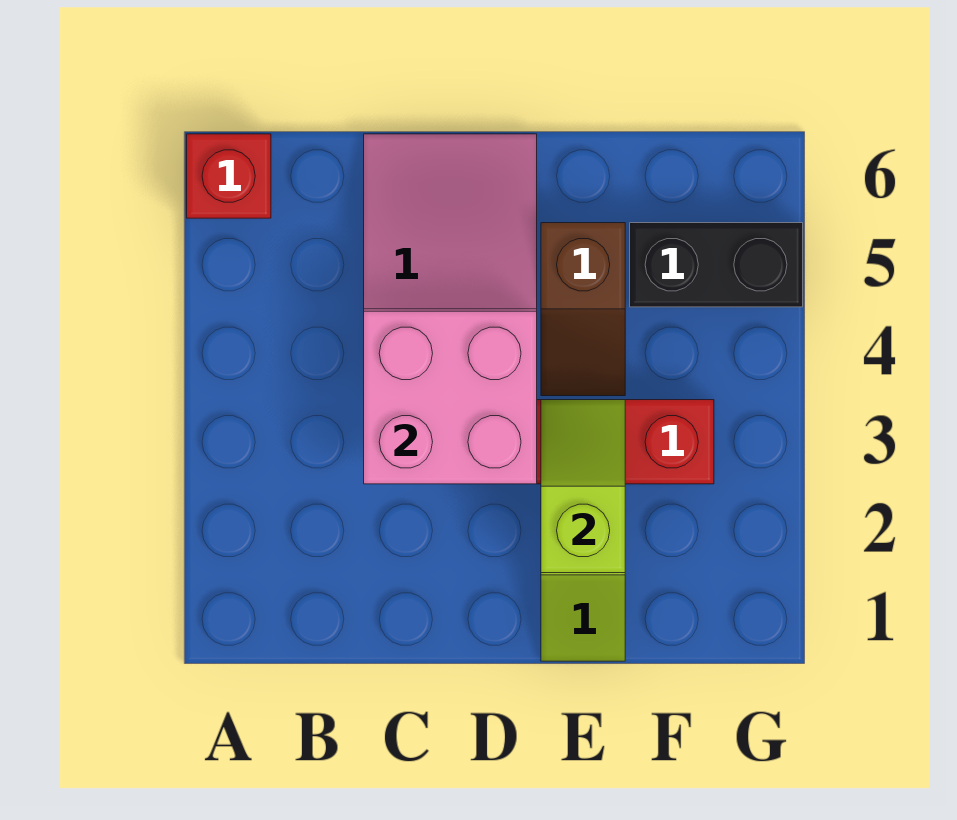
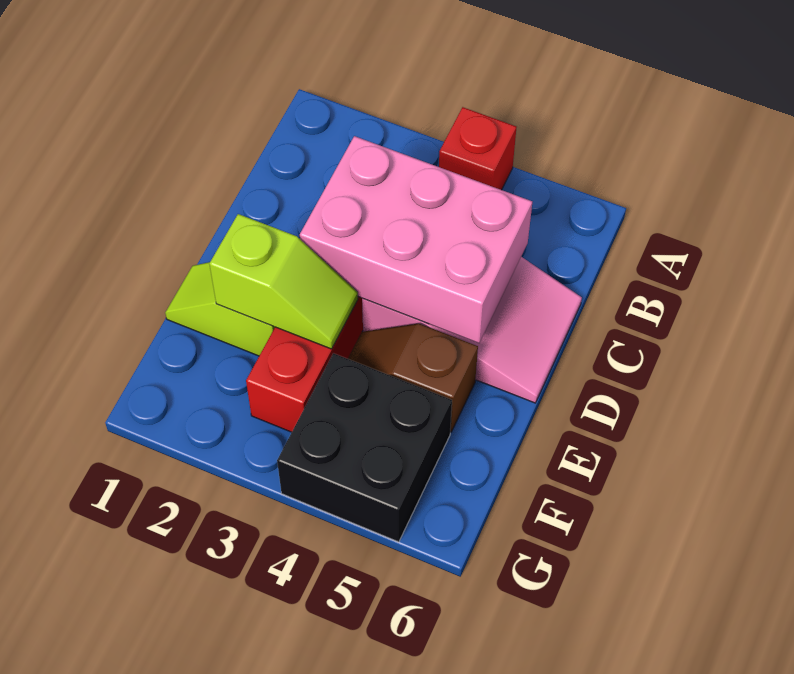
red 1x1 brick [187,134,271,218] -> red 1x1 brick moved to [439,107,517,190]
pink 2x2 brick [364,311,537,484] -> pink 2x3 brick [300,136,532,343]
black 1x2 brick [630,223,803,307] -> black 2x2 brick [277,353,452,542]

